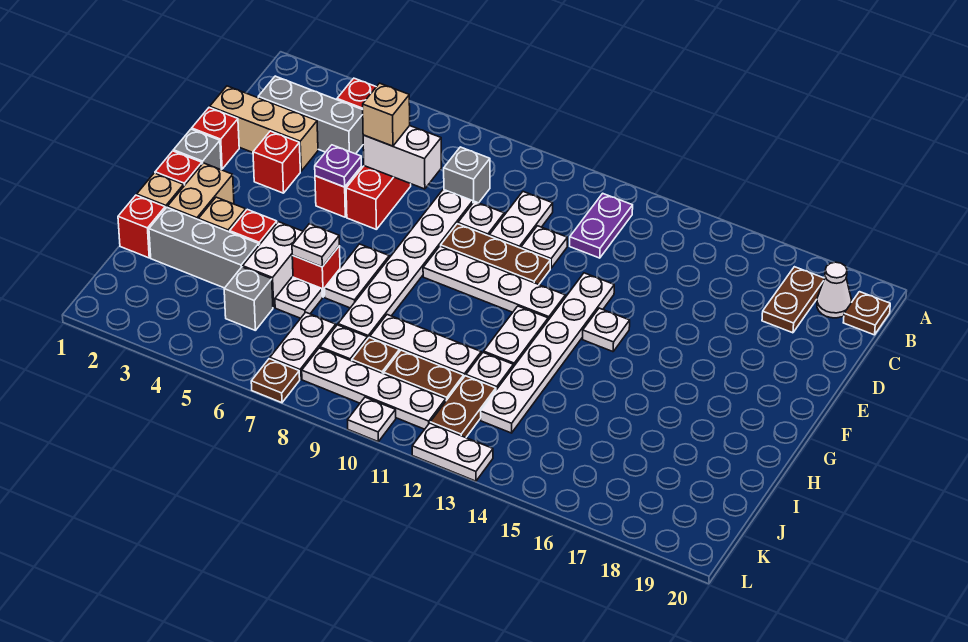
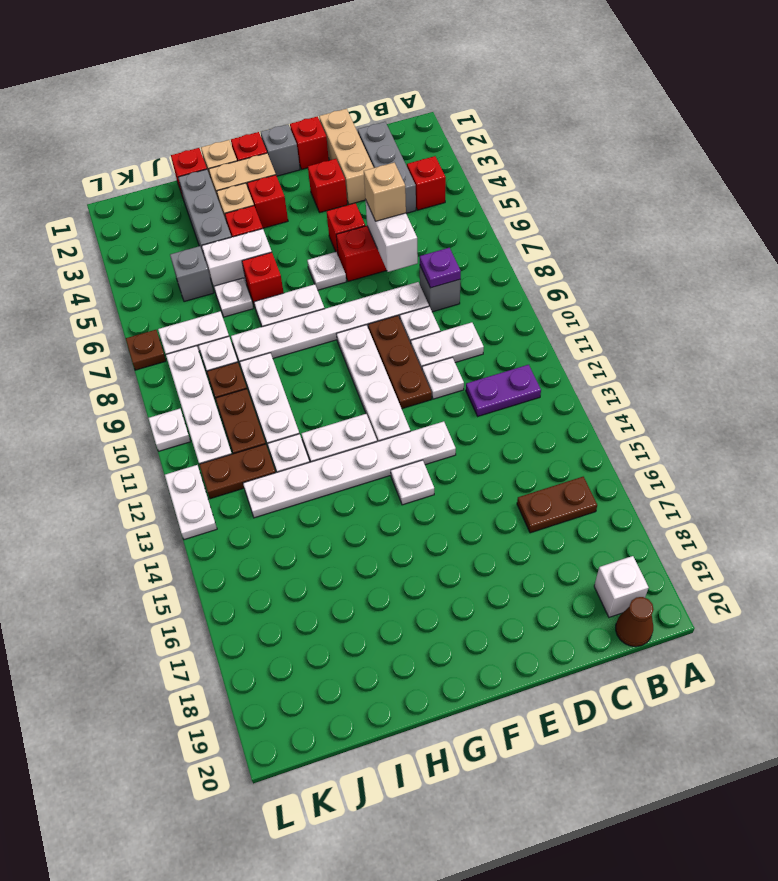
brown 1x2 plate [762,267,825,333] -> brown 1x2 plate moved to [517,477,597,533]
white 1x1 cone [817,262,851,318] -> white 1x1 brick [594,556,649,617]
brown 1x1 plate [843,292,890,335] -> brown 1x1 cone [616,597,654,647]
purple 1x1 plate [315,145,361,187] -> purple 1x1 plate moved to [420,248,461,288]
none -> red 1x1 brick [247,175,288,228]
white 1x1 plate [292,224,339,267] -> white 1x1 plate moved to [307,252,346,290]

